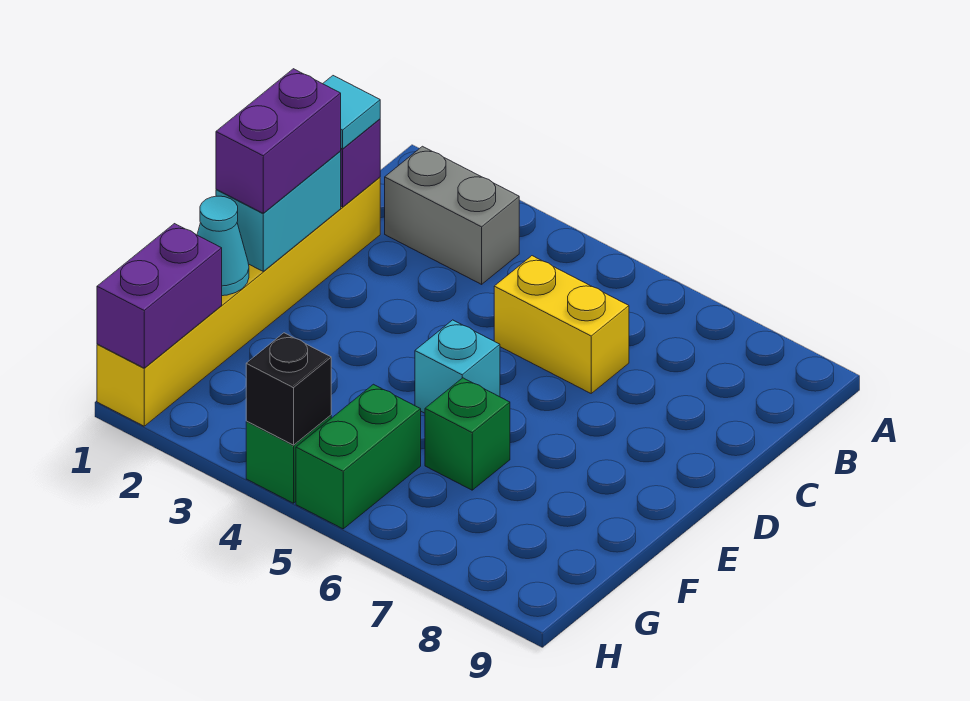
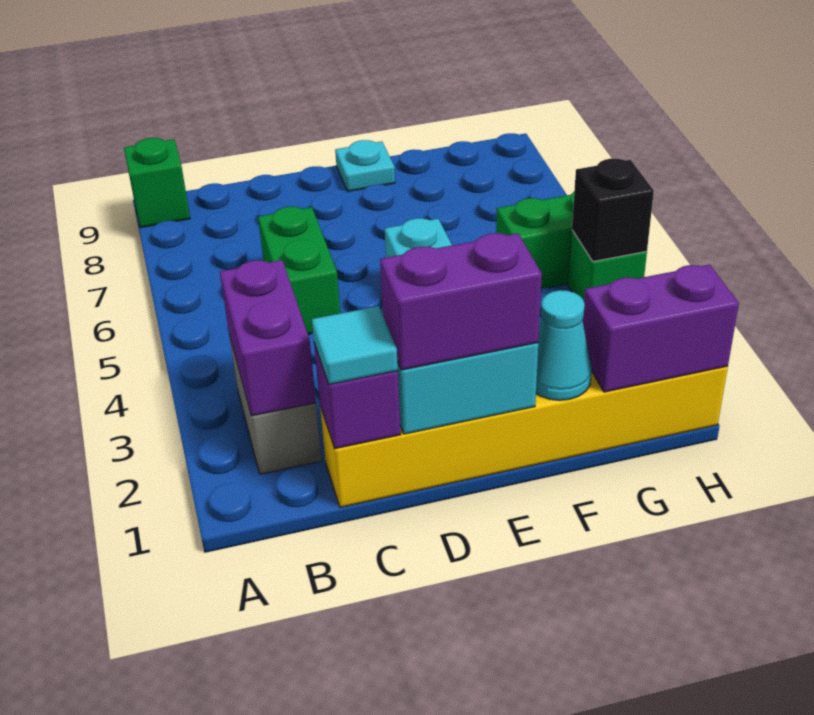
none -> purple 1x2 brick [220,260,316,416]
yellow 1x2 brick [494,256,629,393] -> green 1x2 brick [258,207,340,334]
none -> cyan 1x1 plate [335,140,395,191]
green 1x1 brick [425,378,510,490] -> green 1x1 brick moved to [124,138,190,228]

